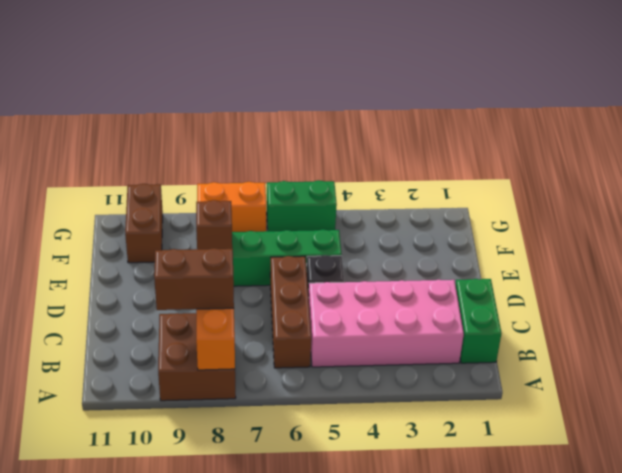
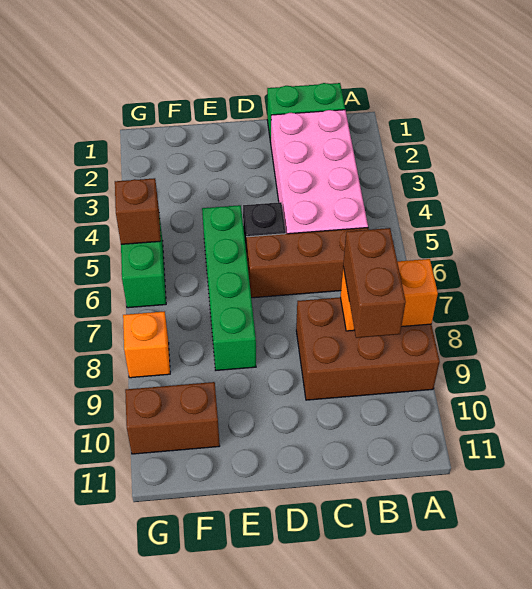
brown 2x2 brick [158,313,236,401] -> brown 2x3 brick [296,297,440,400]
brown 1x1 brick [196,200,232,249] -> brown 1x1 brick moved to [115,178,161,244]
orange 1x2 brick [197,182,266,232] -> orange 1x1 brick [123,311,170,378]

